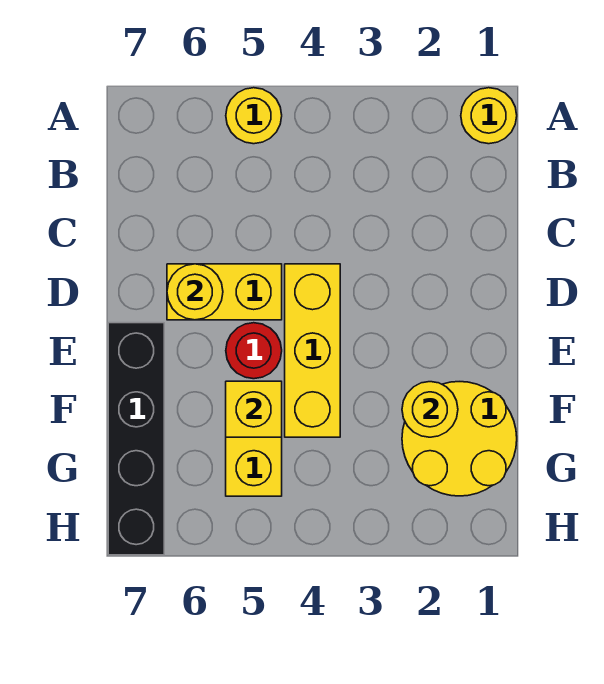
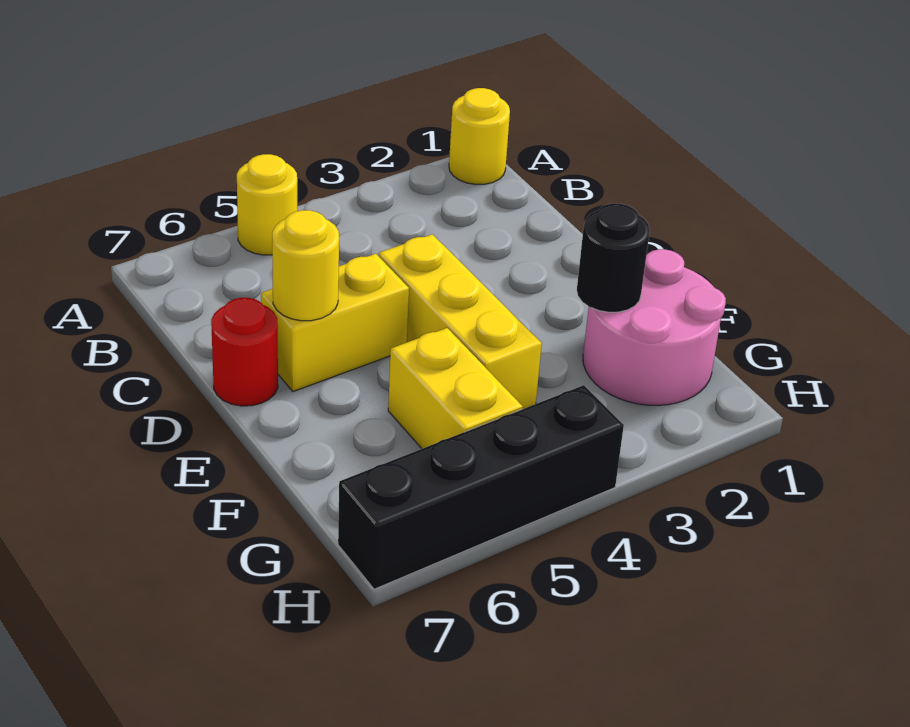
red 1x1 round brick [226,323,282,379] -> red 1x1 round brick moved to [211,298,278,406]
black 1x4 brick [108,323,164,555] -> black 1x4 brick turned to [338,385,624,589]
yellow 2x2 round brick [402,382,517,496] -> pink 2x2 round brick [583,249,726,405]
yellow 1x1 round brick [402,382,458,437] -> black 1x1 round brick [577,203,650,312]
yellow 1x1 brick [226,381,282,437] -> none

